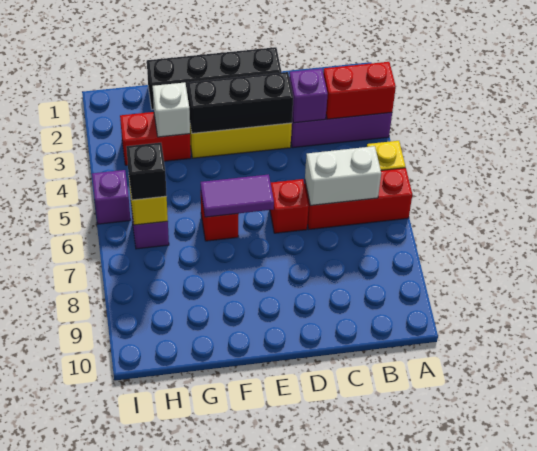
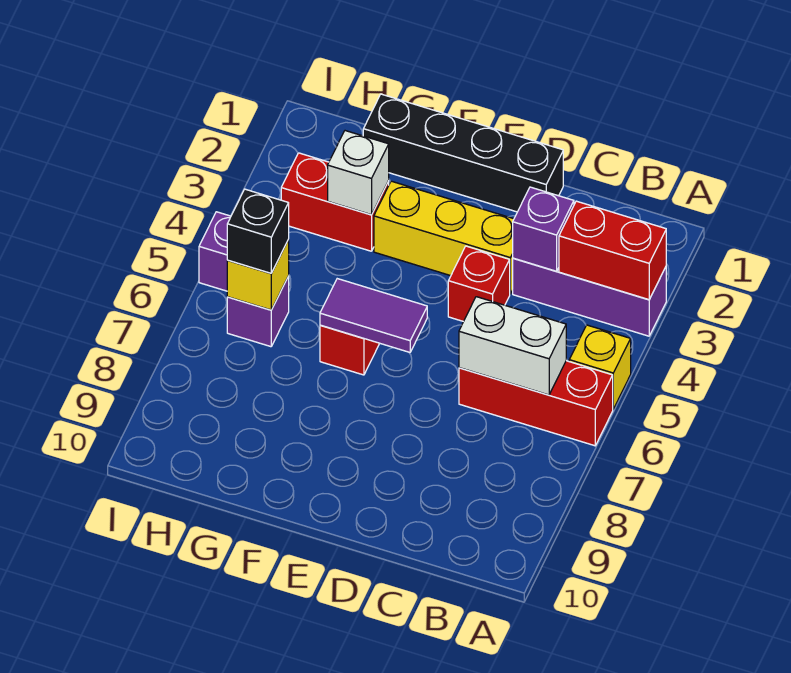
black 1x3 brick [187,72,293,133] -> none
red 1x1 brick [270,179,309,233] -> red 1x1 brick moved to [448,246,510,321]

